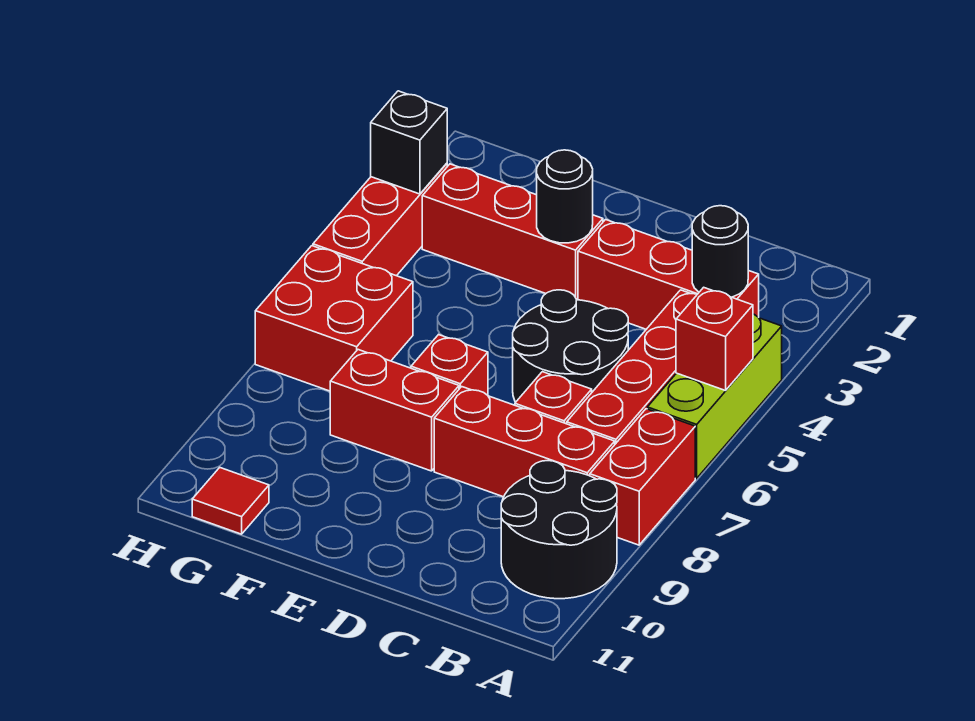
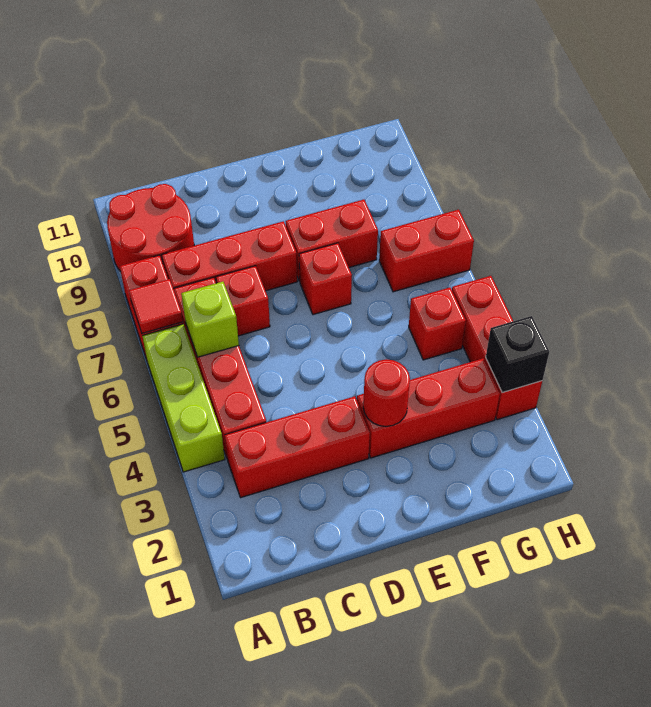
red 1x1 brick [676,287,753,391] -> red 1x1 brick moved to [409,288,466,360]
black 2x2 round brick [501,461,617,599] -> red 2x2 round brick [107,184,194,272]
black 1x1 round brick [692,206,748,297] -> none
none -> lime 1x1 brick [181,282,239,357]
black 2x2 round brick [513,290,628,402] -> none
black 1x1 round brick [537,150,593,243] -> red 1x1 round brick [363,359,410,426]
red 2x2 brick [255,246,413,391] -> red 1x2 brick [379,210,474,292]
red 1x1 tile [192,468,269,534] -> red 1x1 tile moved to [129,279,183,333]

